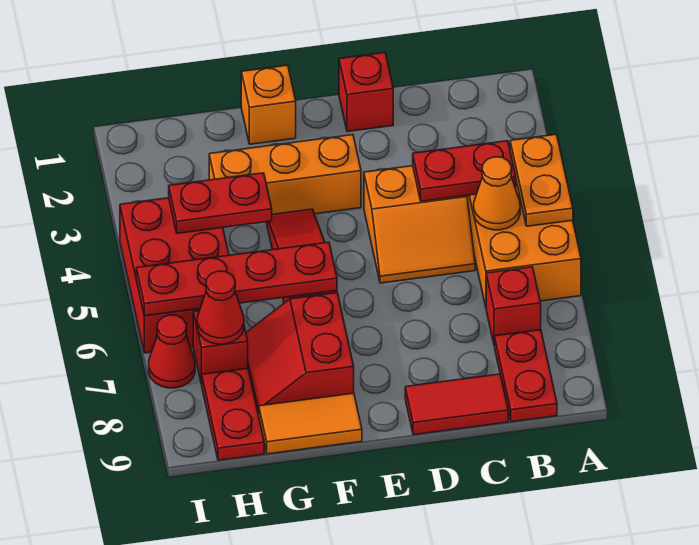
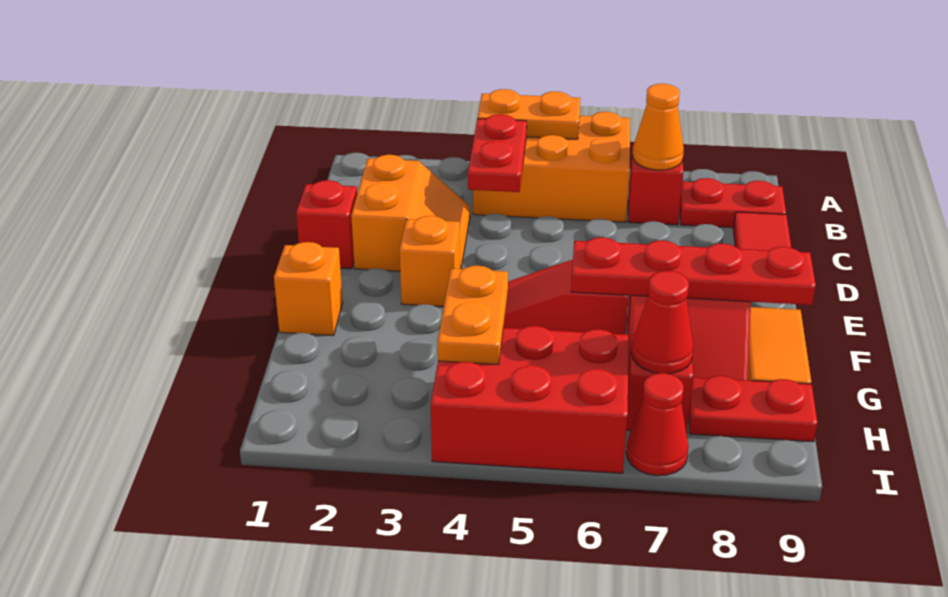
orange 1x1 cone [474,157,520,230] -> orange 1x1 cone moved to [632,84,684,170]
orange 2x2 slope [364,166,475,283] -> orange 2x2 slope moved to [351,155,470,271]
orange 1x3 brick [209,135,361,214] -> orange 1x1 brick [399,216,460,307]
red 1x4 plate [136,242,337,316] -> red 1x4 plate turned to [571,237,816,305]
red 1x2 plate [169,173,272,233] -> orange 1x2 plate [438,266,508,365]

